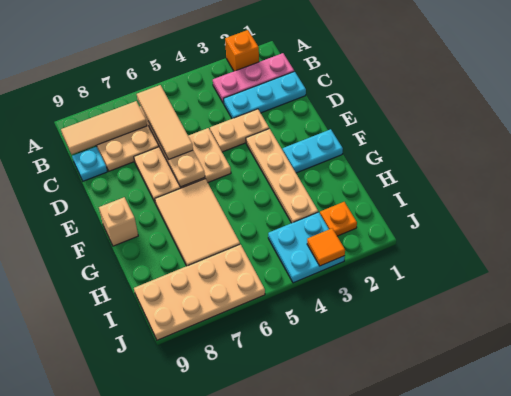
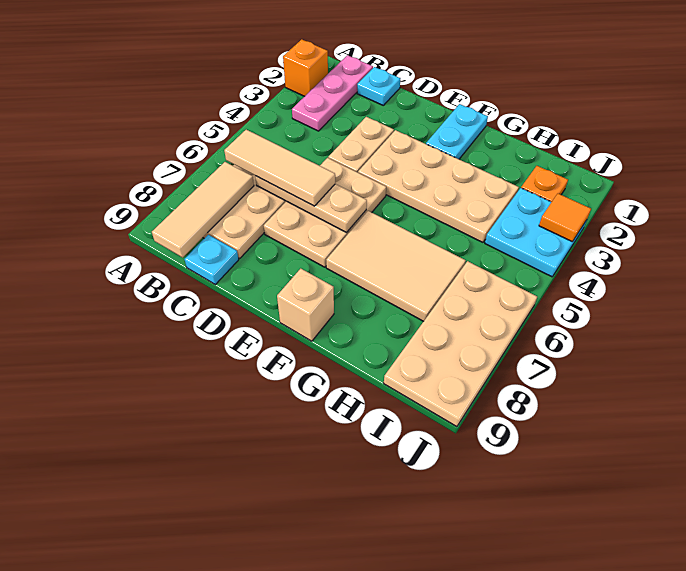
cyan 1x3 plate [224,71,306,119] -> cyan 1x1 plate [357,67,400,105]
tan 1x4 plate [246,129,318,223] -> tan 2x4 plate [358,130,519,242]

